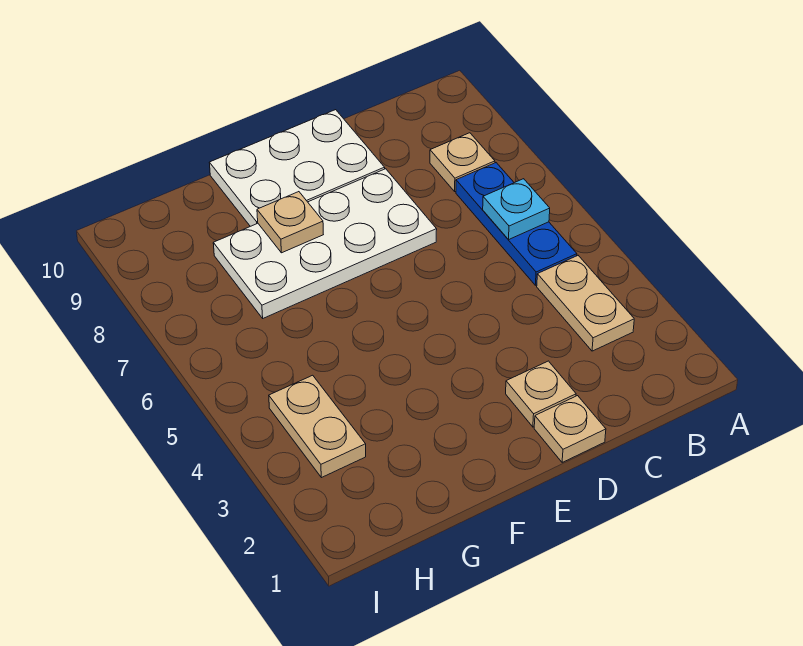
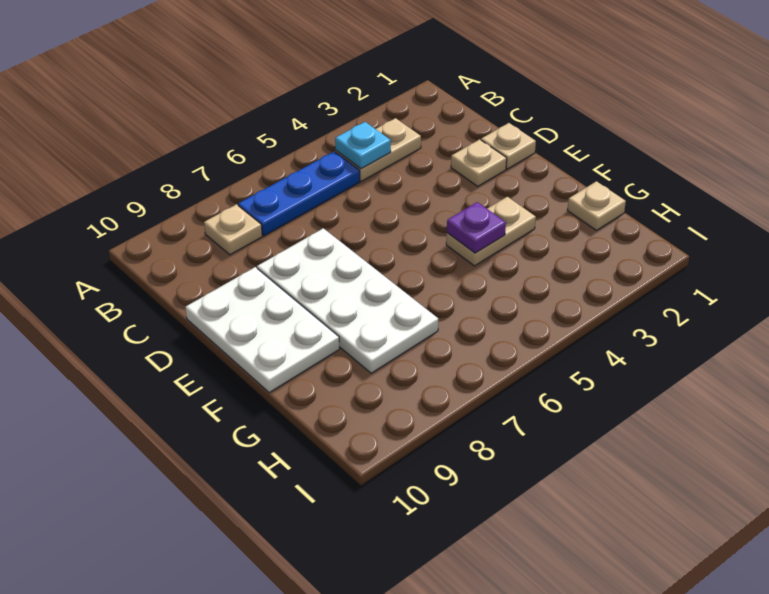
cyan 1x1 plate [483,179,550,240] -> cyan 1x1 plate moved to [335,122,391,169]
none -> purple 1x1 plate [447,202,506,253]
tan 1x1 plate [257,192,323,253] -> tan 1x1 plate moved to [567,181,626,230]
tan 1x2 plate [269,375,366,478] -> tan 1x2 plate moved to [446,197,536,266]

